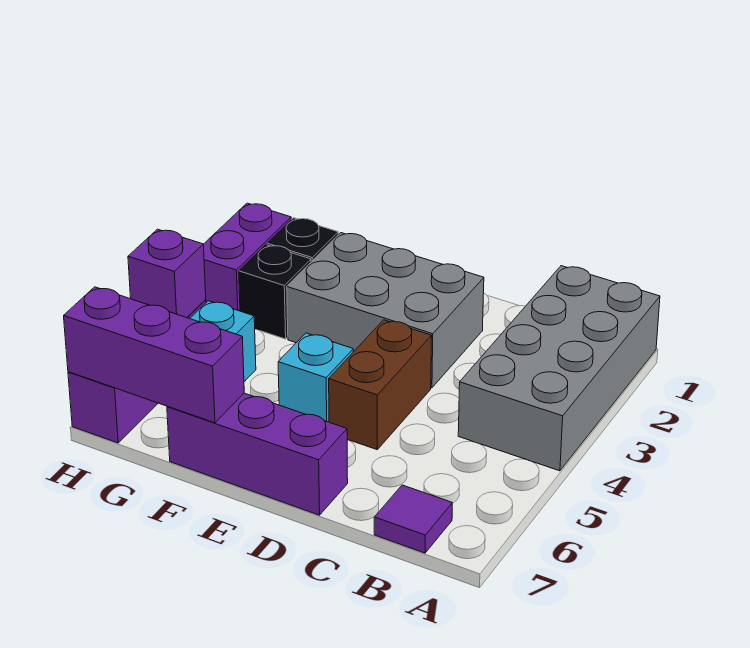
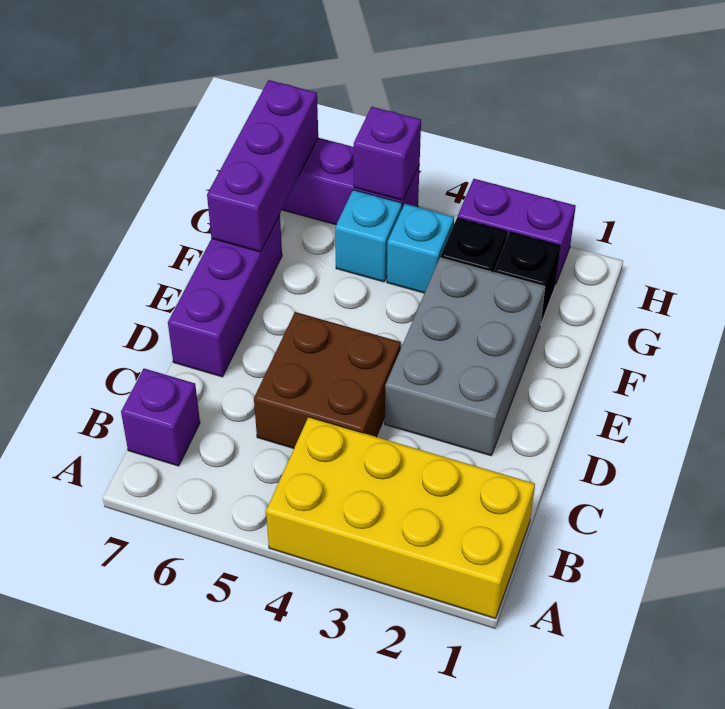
grey 2x4 brick [458,266,660,471] -> yellow 2x4 brick [266,417,535,618]
purple 1x1 tile [374,485,452,553] -> purple 1x1 brick [121,369,200,466]
brown 1x2 brick [329,320,432,450] -> brown 2x2 brick [254,312,401,448]
cyan 1x1 brick [278,333,353,422] -> cyan 1x1 brick moved to [387,204,454,293]

